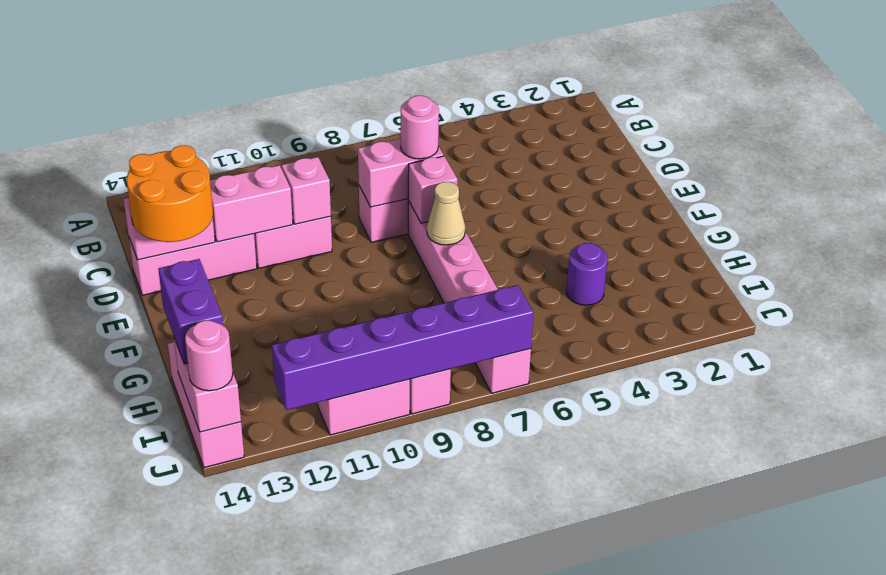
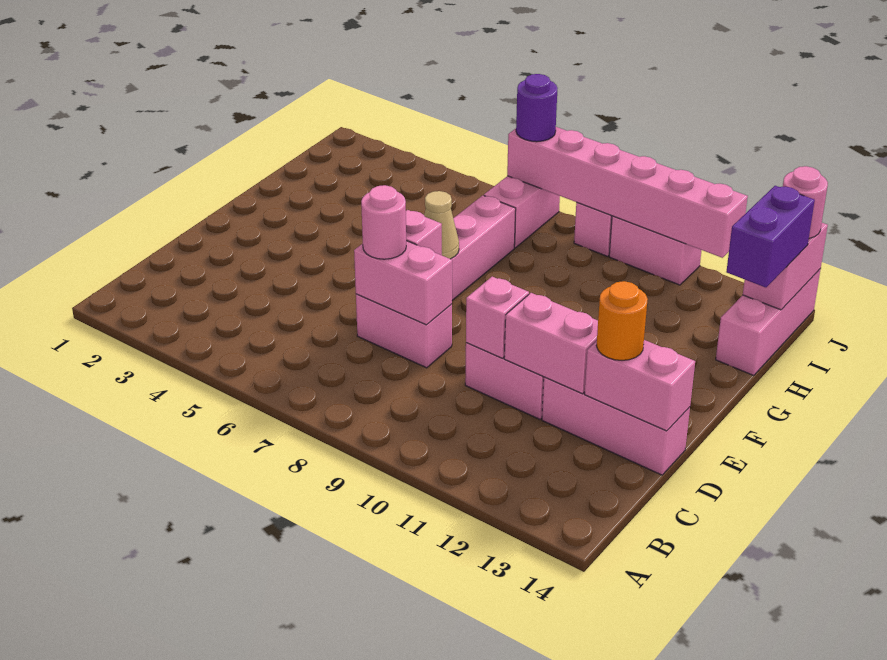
orange 2x2 round brick [127,145,213,242] -> orange 1x1 round brick [596,281,648,360]
purple 1x1 round brick [566,243,608,305] -> purple 1x1 round brick moved to [516,74,557,142]
purple 1x6 brick [272,285,533,410] -> pink 1x6 brick [507,127,748,258]

